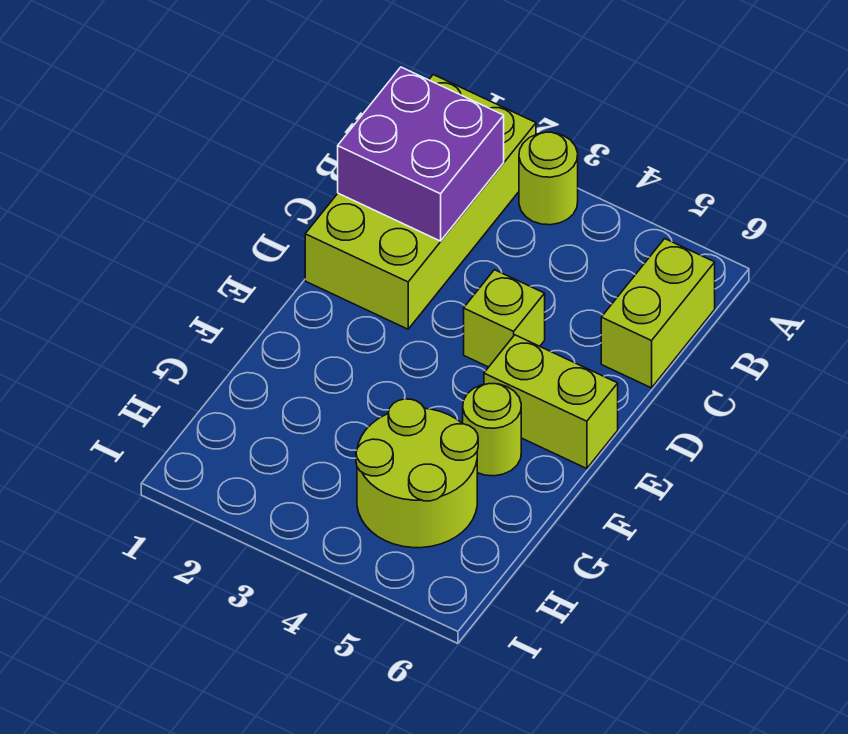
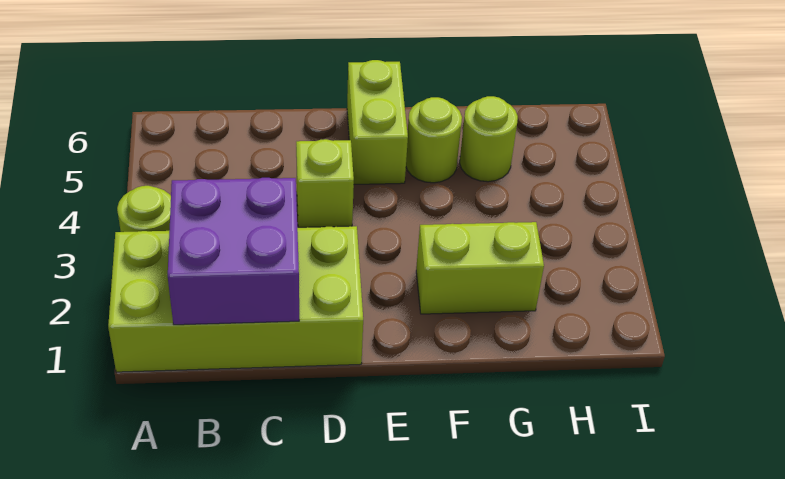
lime 1x2 brick [601,239,715,388] -> lime 1x2 brick moved to [416,222,544,314]
lime 2x2 round brick [356,399,478,548] -> lime 1x1 round brick [460,96,518,182]

